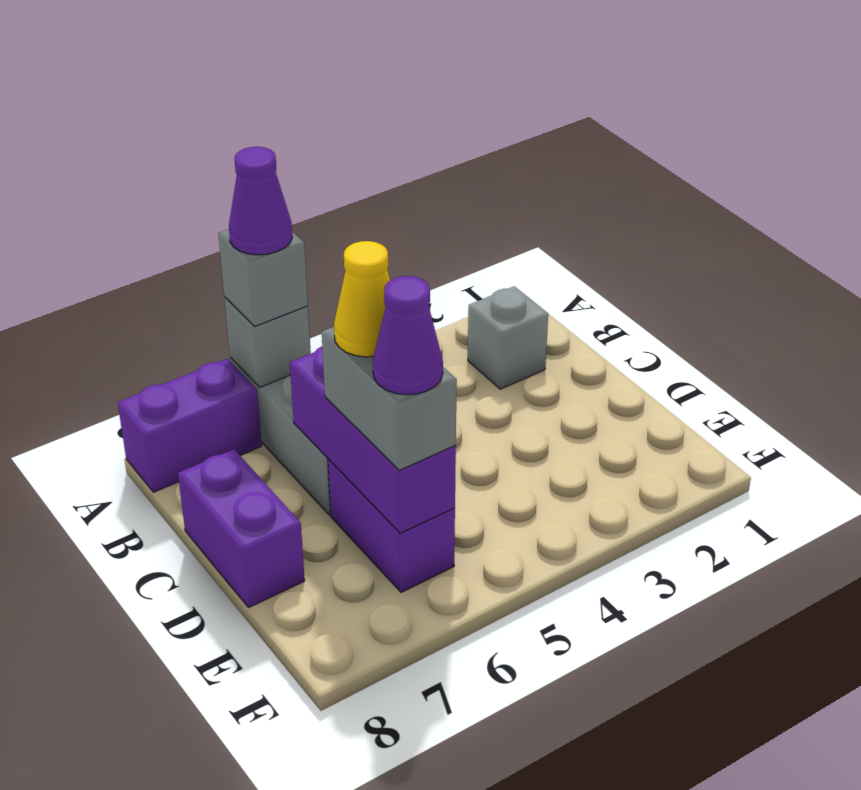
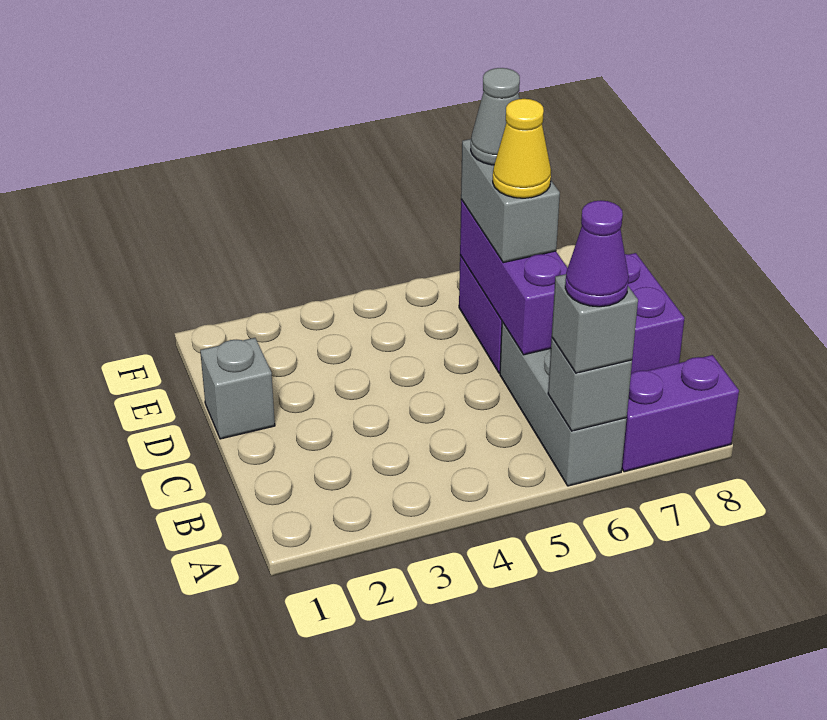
grey 1x1 brick [468,286,548,389] -> grey 1x1 brick moved to [200,338,275,439]
purple 1x1 cone [373,276,443,395] -> grey 1x1 cone [471,68,520,165]

